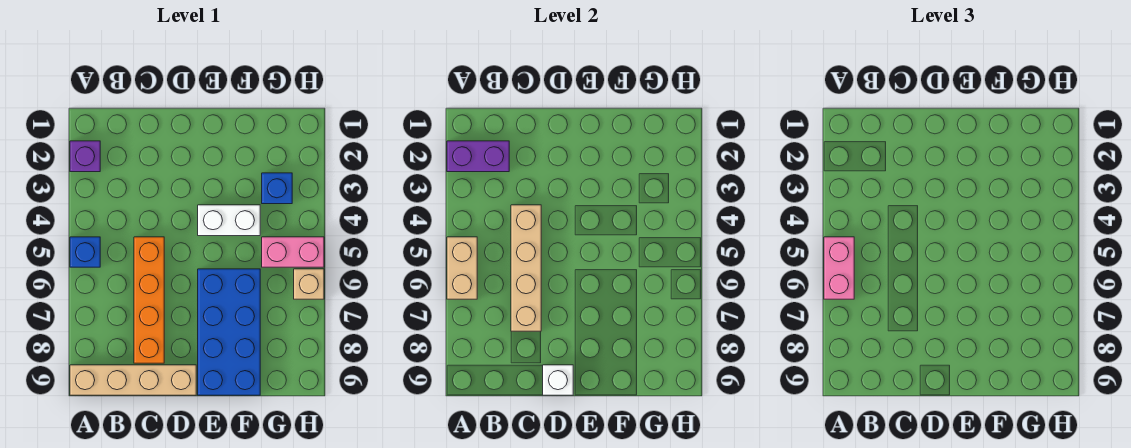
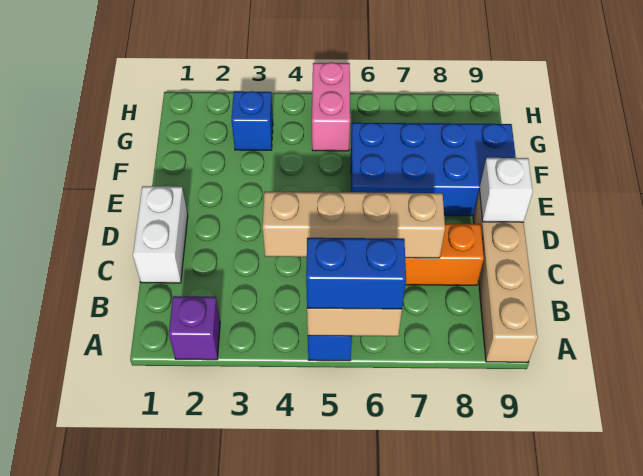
purple 1x2 brick [447,141,509,172] -> none
pink 1x2 brick [824,237,854,299] -> blue 1x2 brick [306,238,406,309]
white 1x2 brick [198,205,260,236] -> white 1x2 brick moved to [133,186,188,283]
tan 1x1 brick [294,269,324,299] -> none

